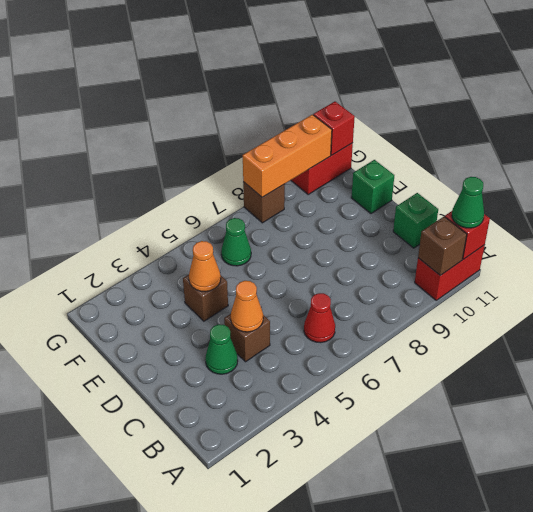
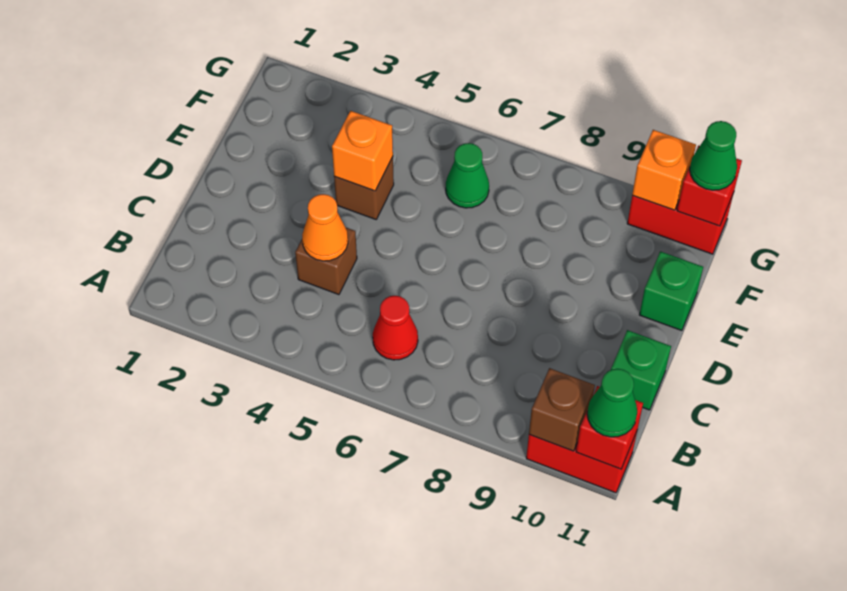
green 1x1 cone [205,324,238,374] -> green 1x1 cone moved to [690,121,737,190]
orange 1x1 cone [189,241,221,292] -> orange 1x1 brick [332,111,393,191]
brown 1x1 brick [243,182,285,223] -> none
orange 1x3 brick [243,115,332,197] -> orange 1x1 brick [632,130,696,210]

